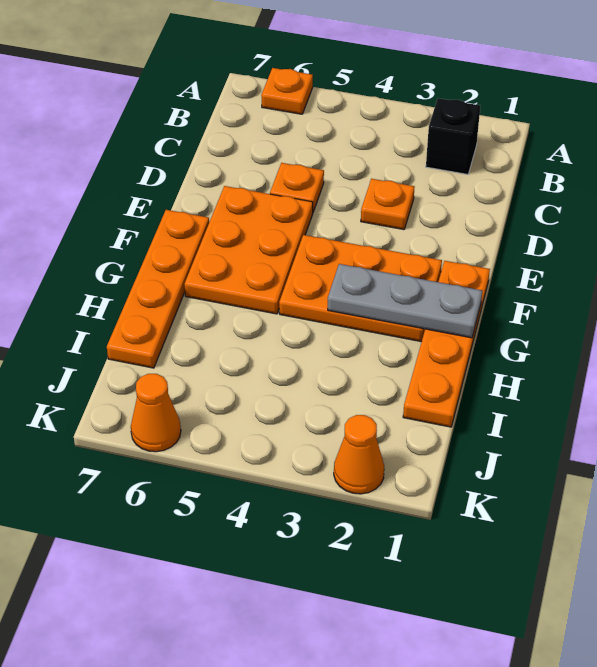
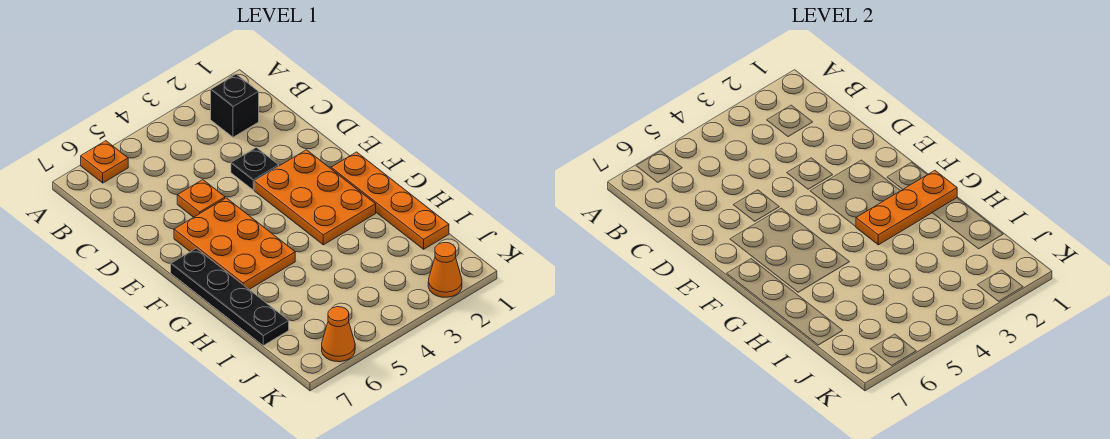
orange 1x1 plate [361,179,414,230] -> black 1x1 plate [231,148,279,190]
orange 2x3 plate [279,235,442,342] -> orange 2x3 plate turned to [254,150,376,245]
orange 1x4 plate [107,210,209,368] -> black 1x4 plate [171,248,289,345]
grey 1x3 plate [328,264,482,338] -> orange 1x3 plate [856,171,957,245]

